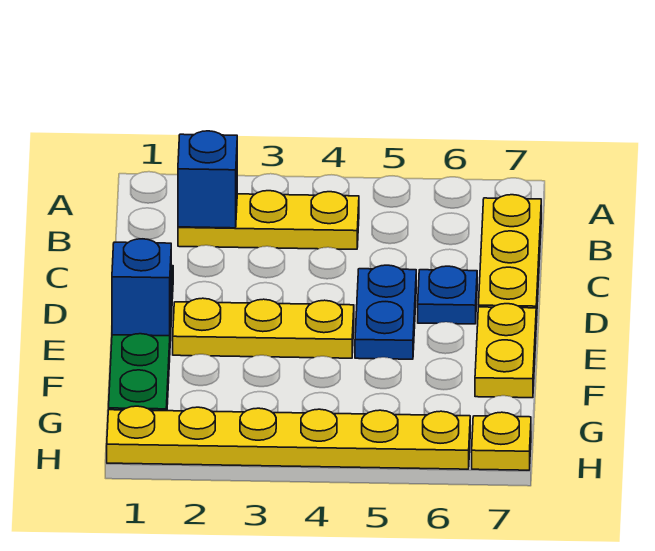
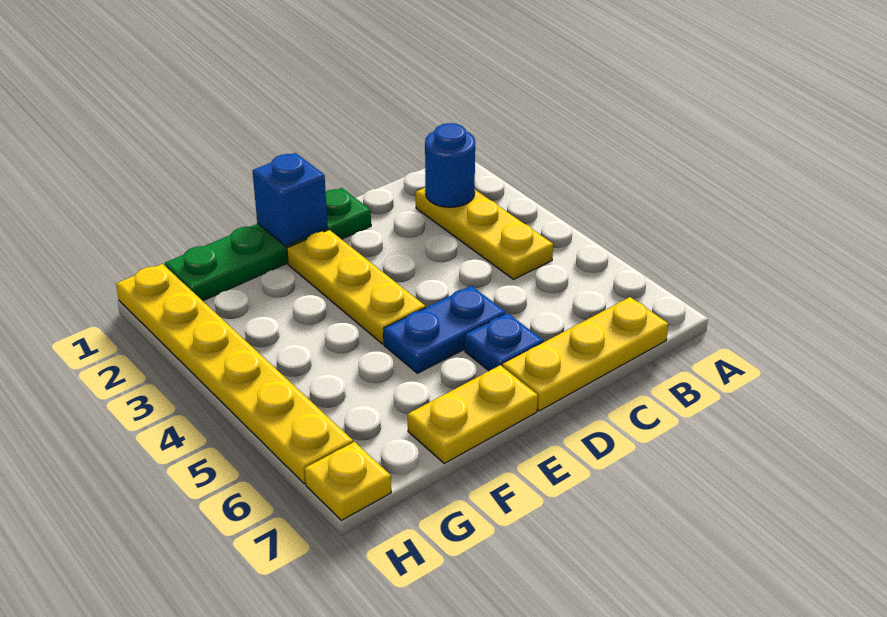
blue 1x1 brick [178,131,237,228] -> blue 1x1 round brick [425,123,475,207]

